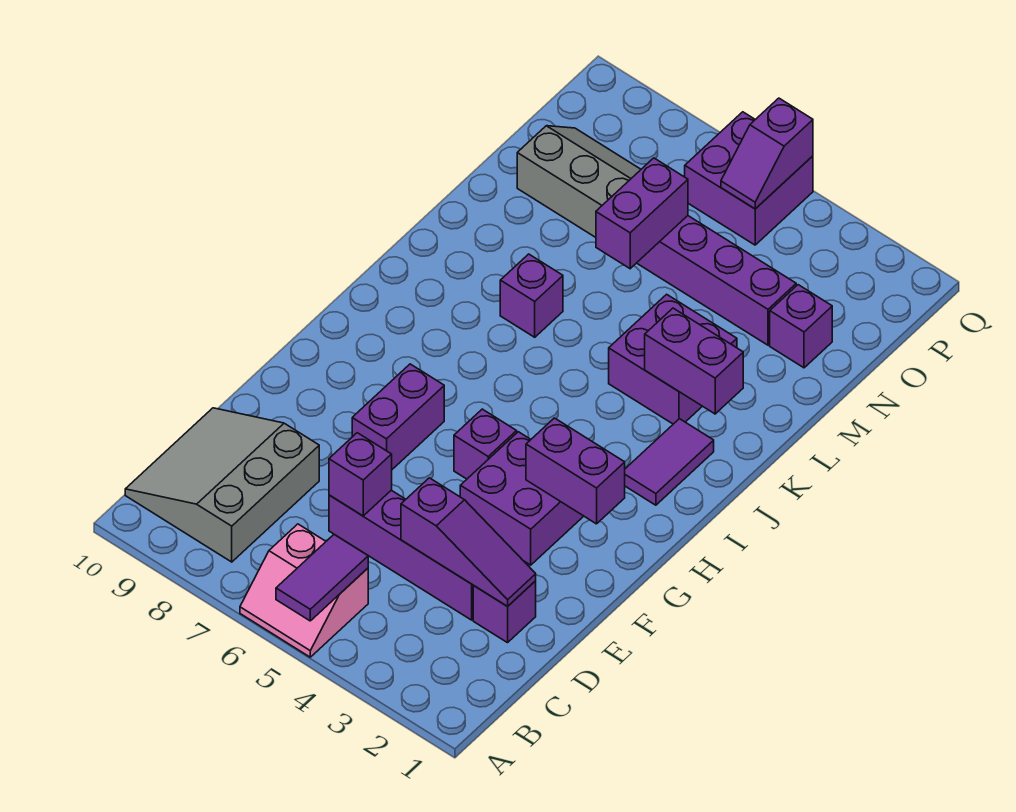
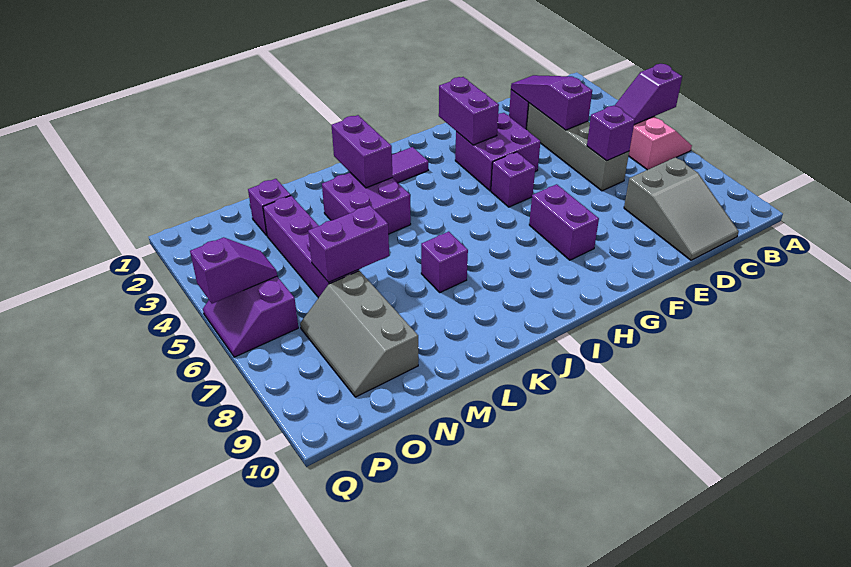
purple 1x2 tile [276,535,368,621] -> purple 1x2 slope [615,64,682,125]
grey 3x3 slope [125,408,319,562] -> grey 2x3 slope [624,157,739,260]
purple 1x4 brick [329,490,474,620] -> grey 1x4 brick [527,103,629,191]
purple 1x2 brick [352,364,444,469] -> purple 1x2 brick turned to [529,184,599,260]
purple 2x2 brick [685,112,813,245] -> purple 2x2 slope [203,276,298,357]

